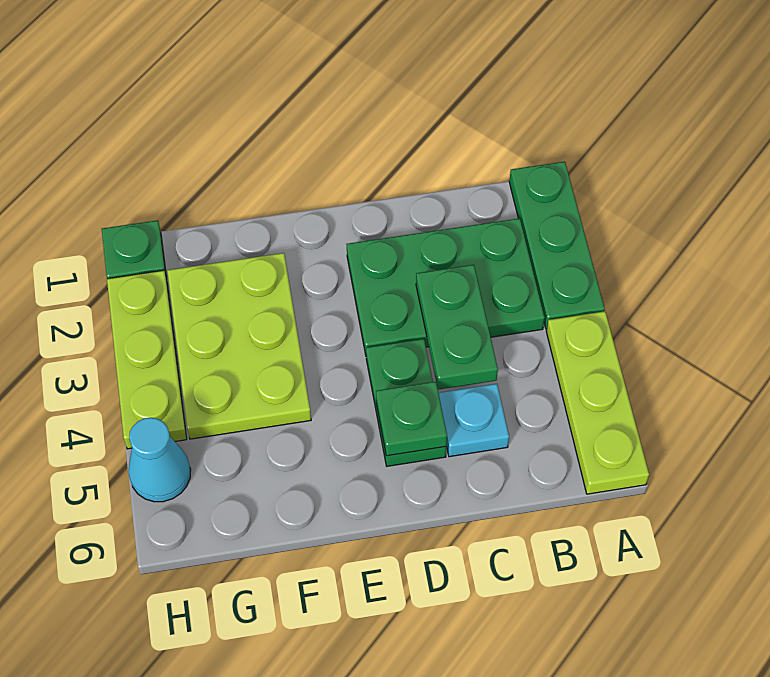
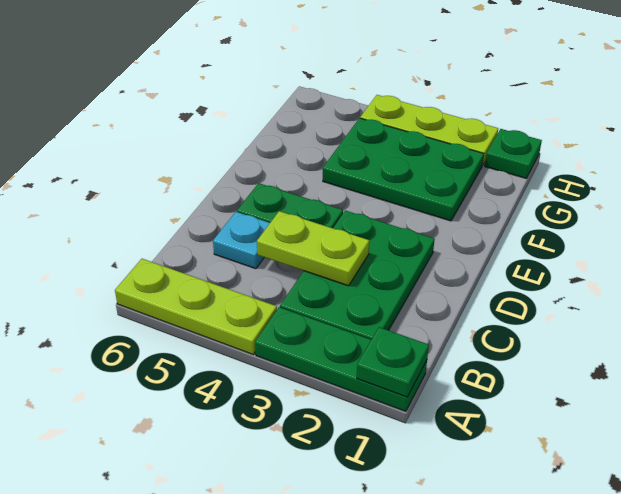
green 1x2 plate [416,265,498,390] -> lime 1x2 plate [257,211,369,286]
green 1x1 plate [376,382,447,456] -> green 1x1 plate moved to [357,327,429,397]
lime 2x3 plate [167,253,311,439] -> green 2x3 plate [323,118,484,221]
cyan 1x1 cone [129,418,191,502] -> none

